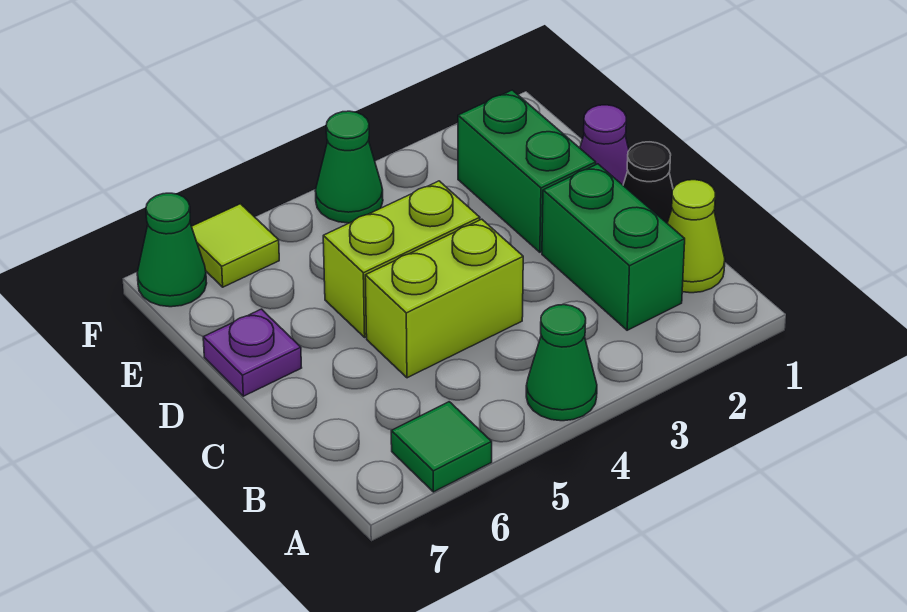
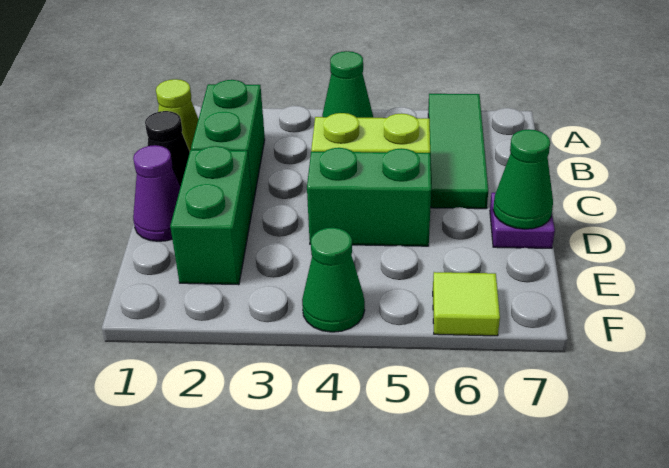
green 1x1 tile [391,402,492,492] -> green 1x3 tile [428,94,488,209]
lime 1x2 brick [323,181,480,337] -> green 1x2 brick [307,148,431,246]
green 1x1 cone [137,193,207,307] -> green 1x1 cone moved to [493,129,553,229]

